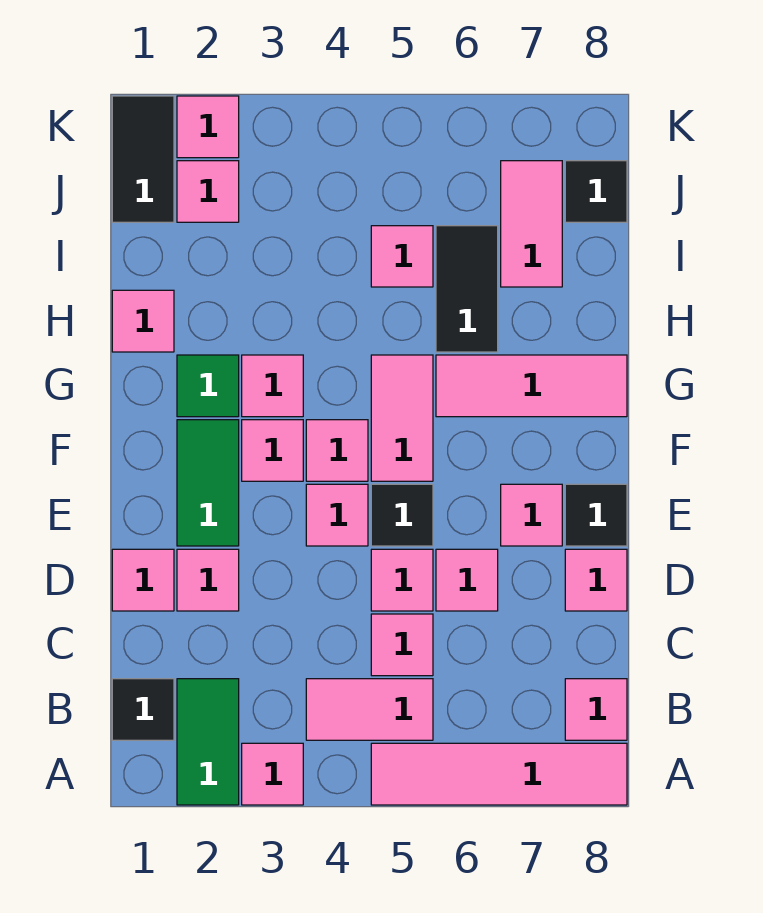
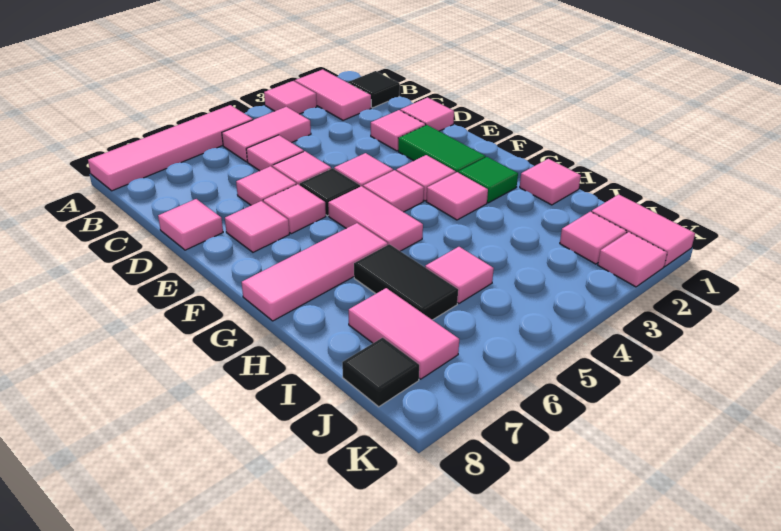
green 1x2 tile [177,679,239,805] -> pink 1x2 tile [295,70,371,120]
pink 1x1 tile [565,679,627,740] -> pink 1x1 tile moved to [263,184,326,234]
black 1x1 tile [565,484,627,546] -> none
black 1x2 tile [112,96,174,222] -> pink 1x2 tile [592,194,695,266]

